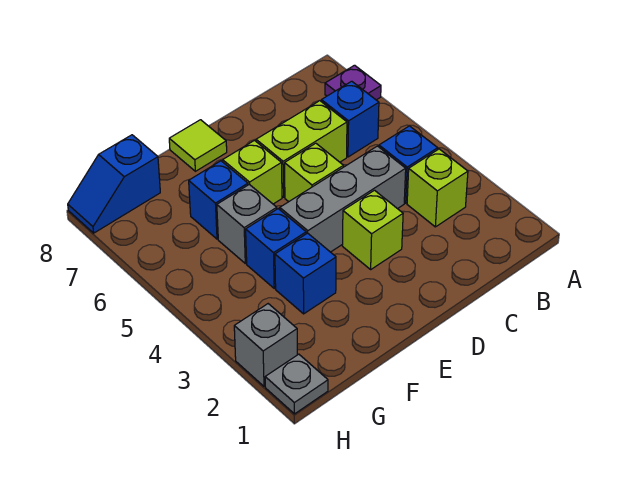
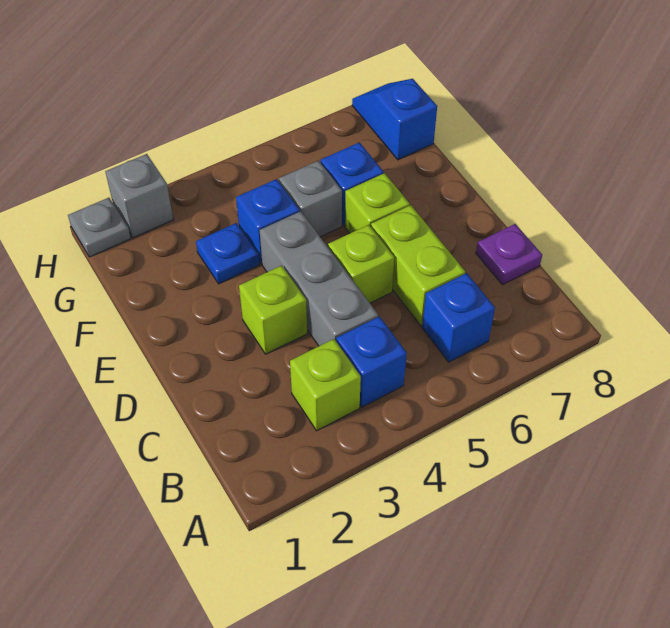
purple 1x1 plate [325,65,381,100] -> purple 1x1 plate moved to [476,224,542,285]
lime 1x1 tile [169,120,227,171] -> none
blue 1x1 brick [275,233,336,314] -> blue 1x1 plate [196,223,259,284]

